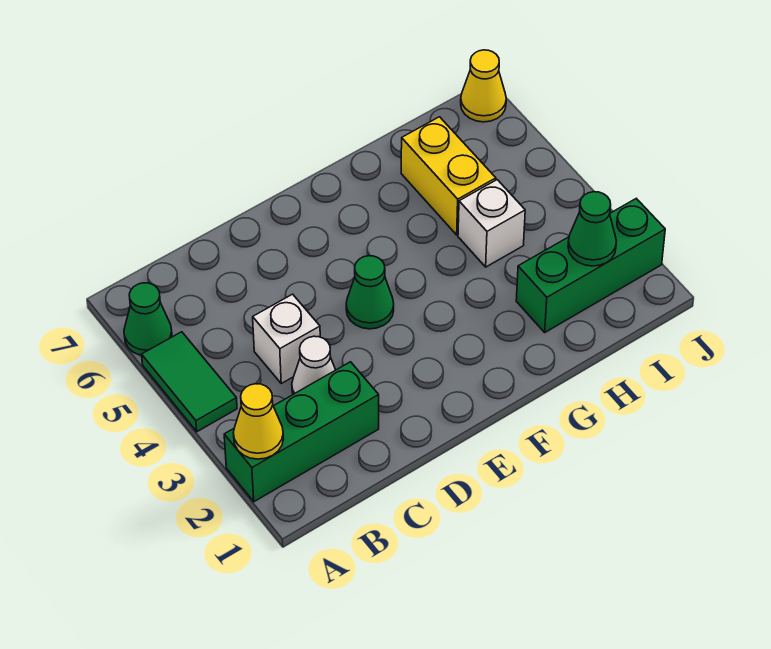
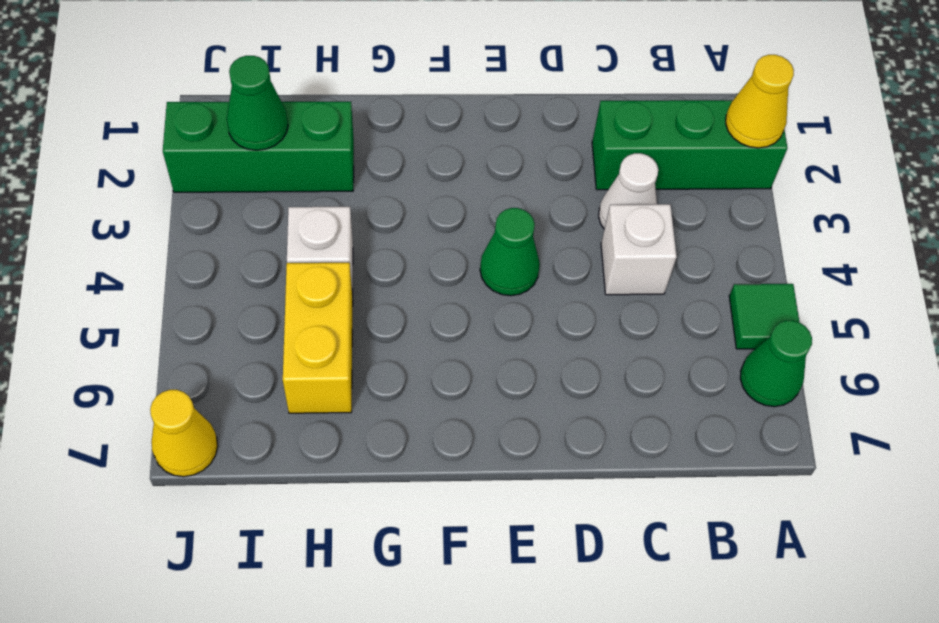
green 1x2 tile [142,332,237,432] -> green 1x1 tile [729,284,799,349]

